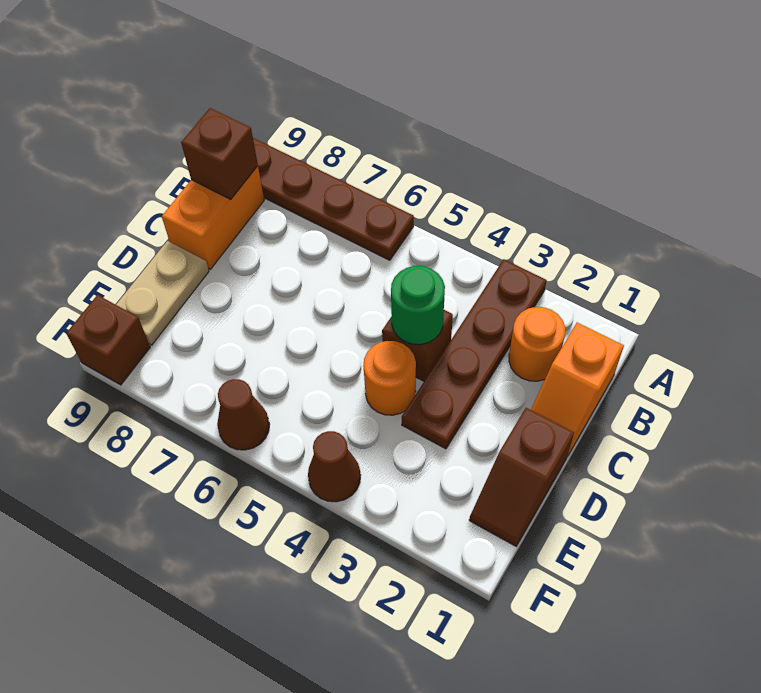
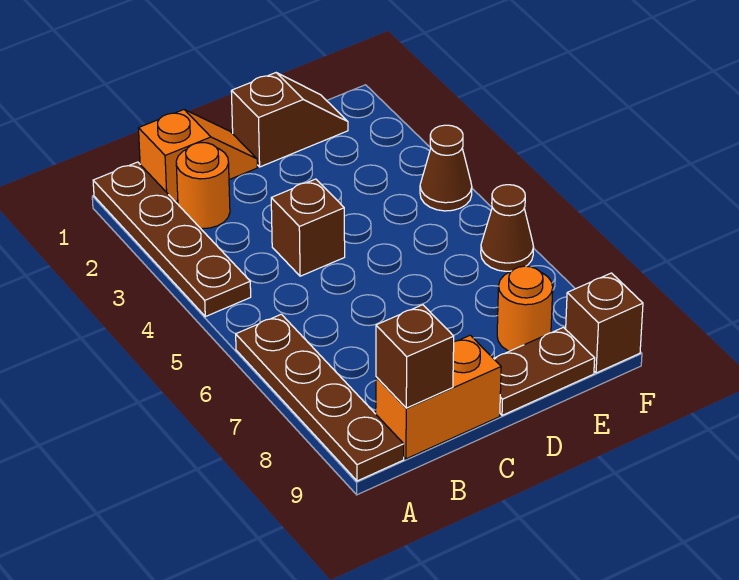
brown 1x4 plate [402,259,547,449] -> brown 1x4 plate turned to [93,162,251,317]
green 1x1 round brick [391,266,445,345] -> none
orange 1x1 round brick [363,341,416,415] -> orange 1x1 round brick moved to [497,266,553,351]
tan 1x2 plate [116,241,209,345] -> brown 1x2 plate [493,327,595,415]

